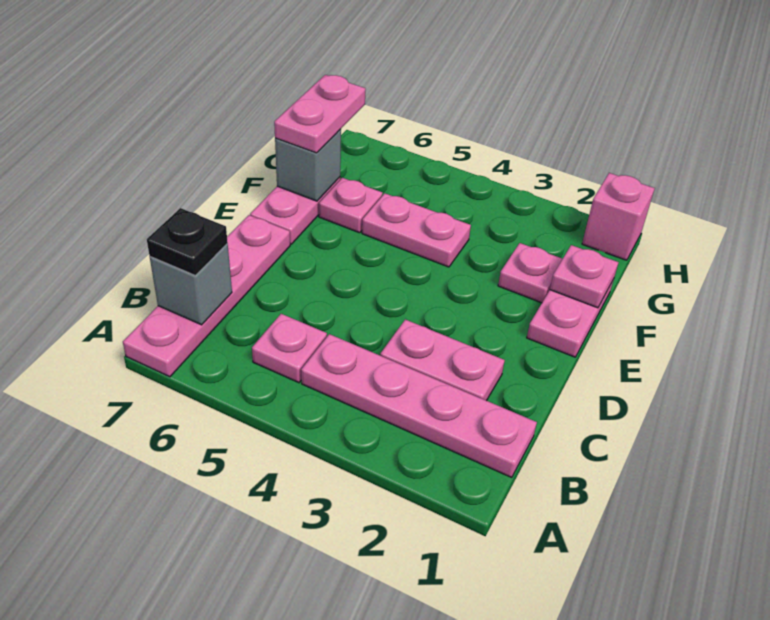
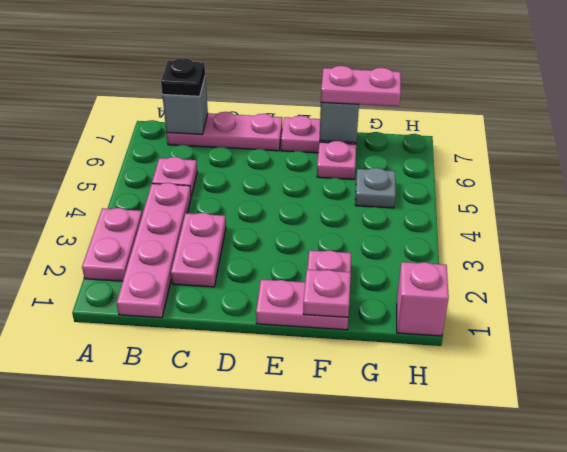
pink 1x4 plate [123,215,290,377] -> pink 1x3 plate [167,112,282,151]
pink 1x2 plate [362,193,471,267] -> pink 1x2 plate moved to [82,208,142,281]
none -> grey 1x1 plate [355,168,396,208]

